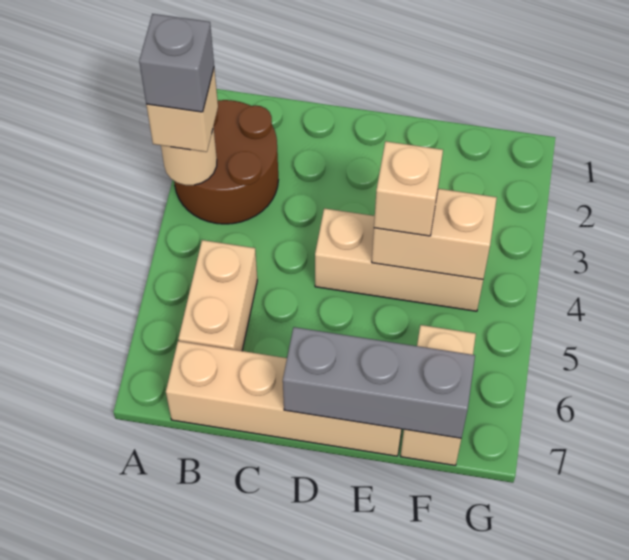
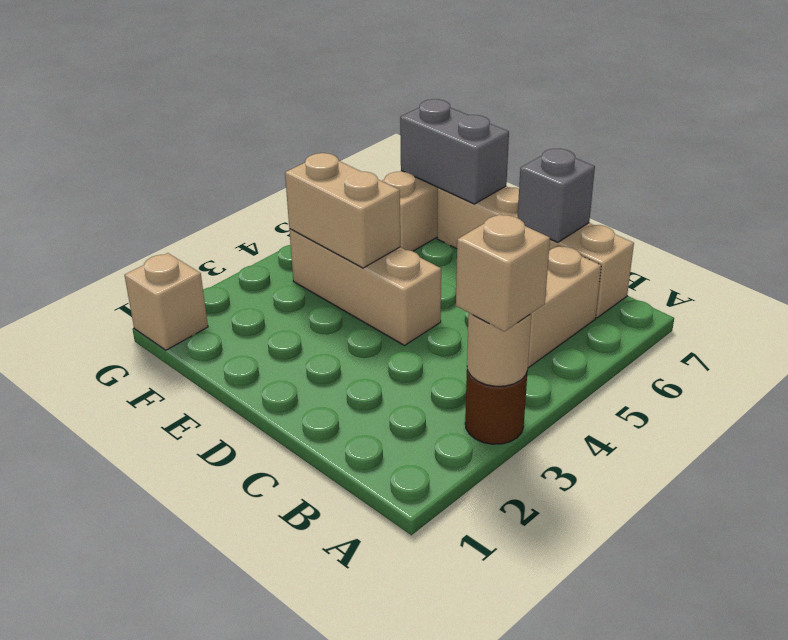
brown 2x2 round brick [174,100,278,224] -> brown 1x1 round brick [465,370,528,444]
grey 1x1 brick [139,14,214,112] -> grey 1x1 brick moved to [517,149,595,242]
grey 1x3 brick [283,327,475,438] -> grey 1x2 brick [400,99,509,204]
tan 1x1 brick [374,141,443,236] -> tan 1x1 brick moved to [125,253,208,350]

